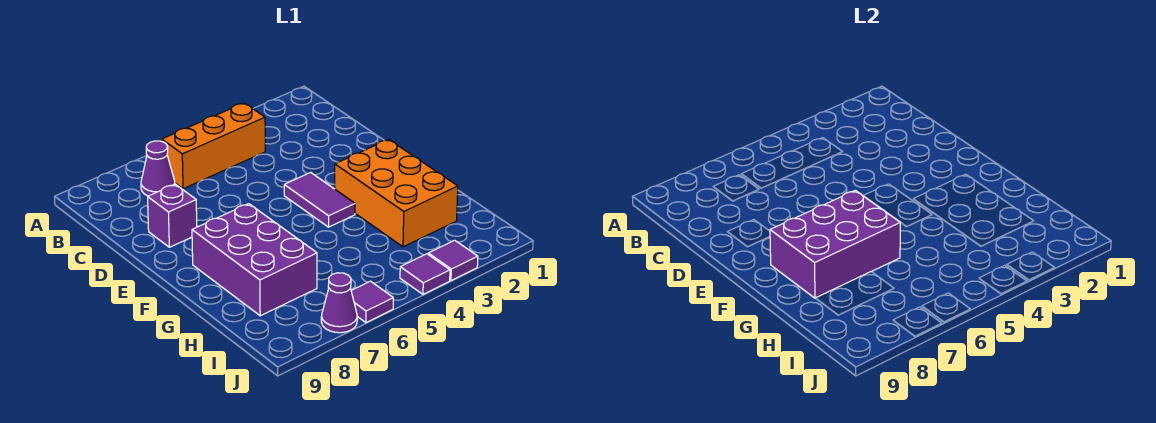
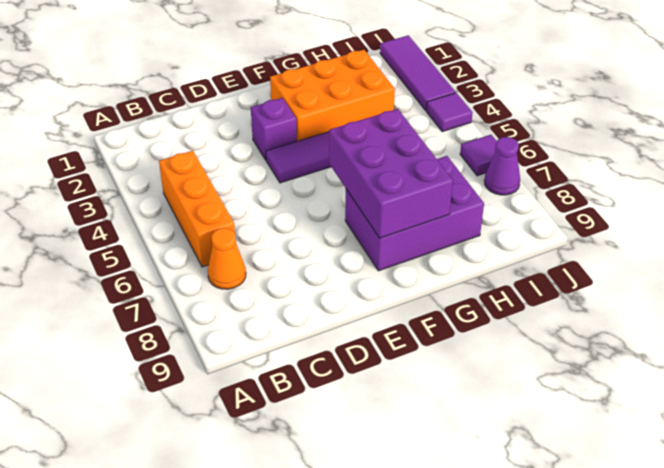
purple 1x1 cone [141,141,175,196] -> orange 1x1 cone [208,228,246,289]
purple 1x1 brick [148,184,197,247] -> purple 1x1 brick moved to [251,98,297,160]
purple 1x1 tile [428,240,478,281] -> purple 1x3 tile [380,35,455,111]

